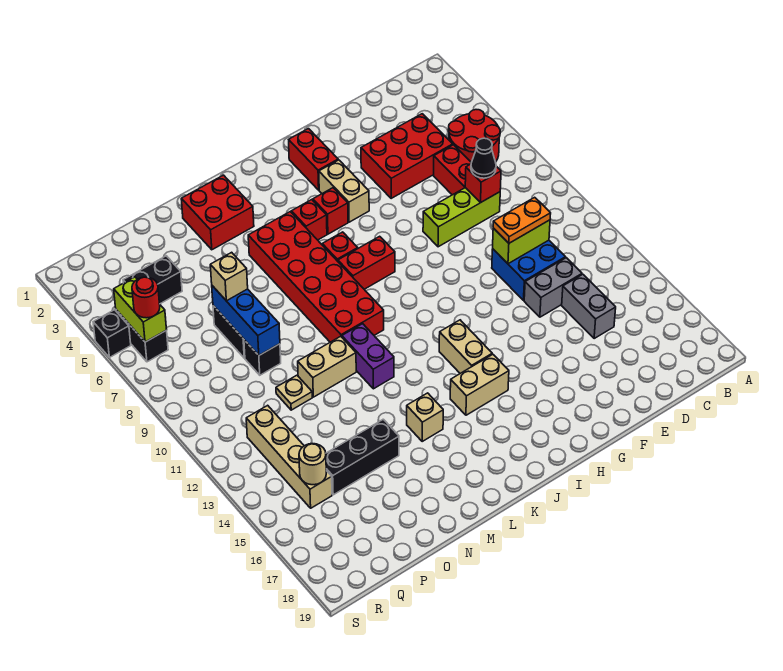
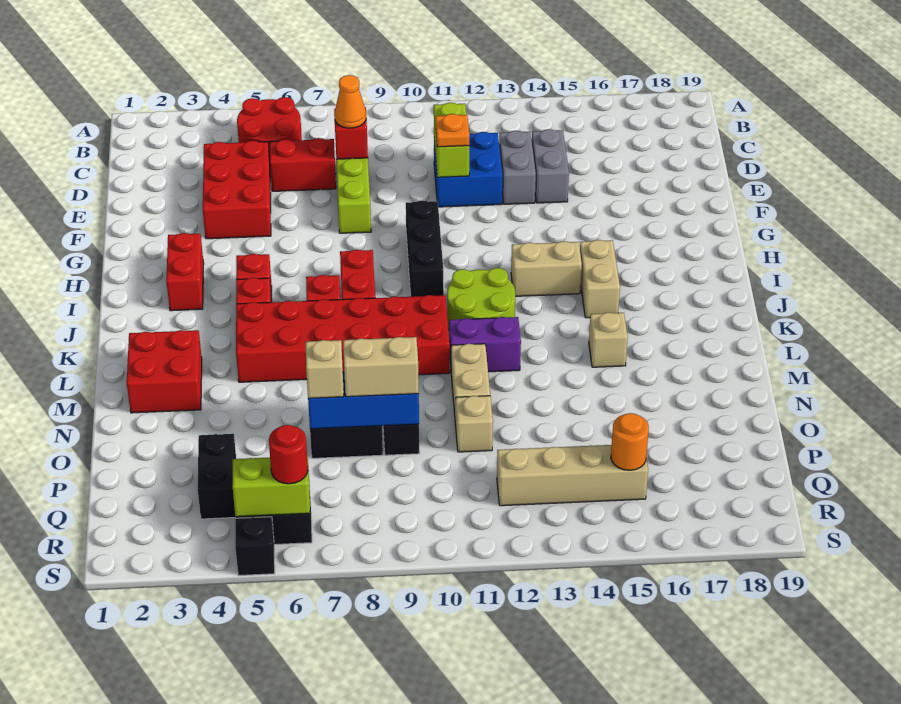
black 1x1 cone [471,138,496,178] -> orange 1x1 cone [334,75,366,128]
orange 1x2 plate [493,197,551,243] -> orange 1x1 plate [436,114,469,147]
grey 1x2 brick [562,274,616,339] -> grey 1x2 brick turned to [532,129,569,203]
red 1x2 brick [289,129,338,190] -> red 1x2 brick turned to [166,233,204,311]
tan 1x2 brick [319,160,369,222] -> tan 1x2 brick moved to [343,337,419,397]
none -> lime 2x2 round brick [447,268,515,329]
black 1x3 brick [326,419,399,495] -> black 1x3 brick moved to [406,201,444,297]
tan 1x1 plate [276,375,312,410] -> tan 1x1 brick [455,396,493,452]
tan 1x1 round brick [299,444,326,485] -> orange 1x1 round brick [611,413,649,470]

